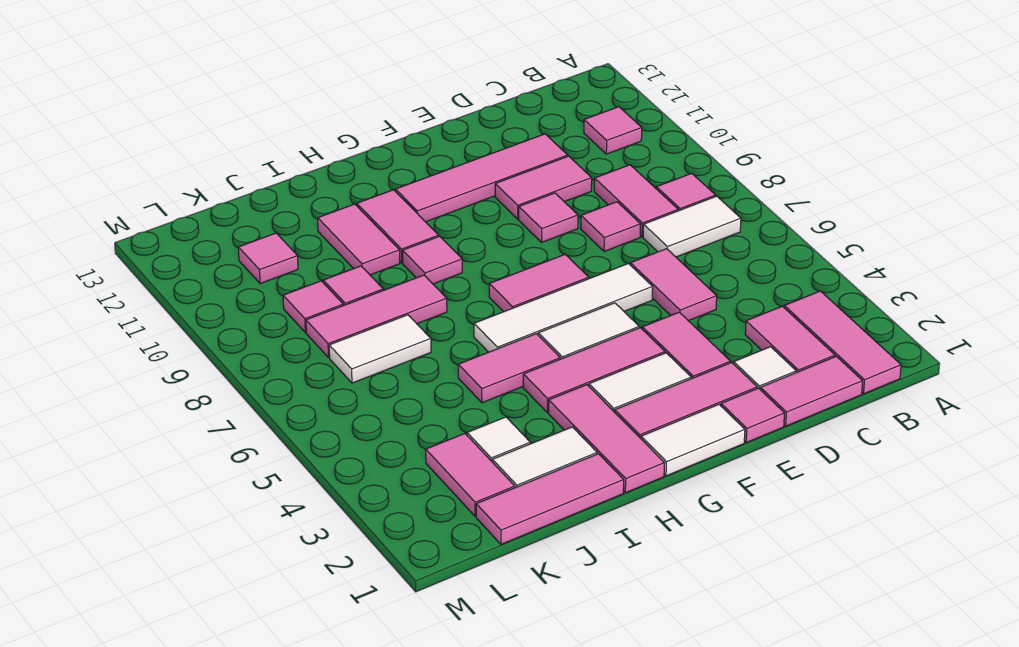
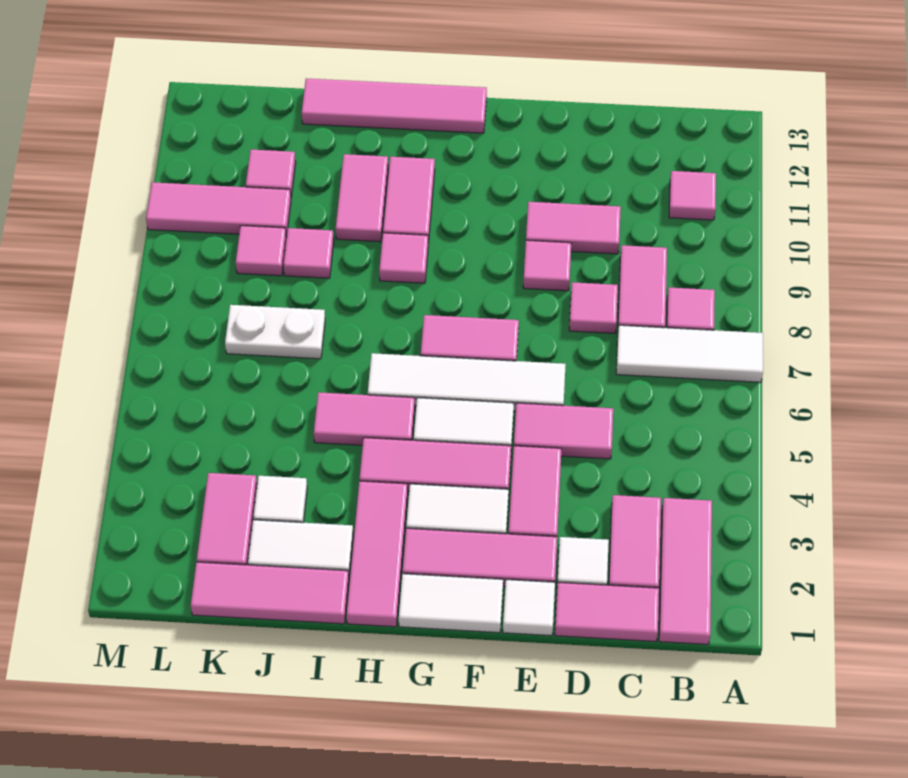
white 1x2 tile [643,196,741,257] -> white 1x3 tile [616,325,763,382]
pink 1x2 tile [630,249,717,321] -> pink 1x2 tile turned to [514,403,613,459]
pink 1x4 tile [395,134,568,222] -> pink 1x4 tile moved to [302,79,487,133]
pink 1x1 tile [721,388,785,443] -> white 1x1 tile [503,580,555,636]
pink 1x3 tile [306,275,447,357] -> pink 1x3 tile moved to [146,182,291,236]
white 1x2 tile [329,315,431,383] -> white 1x2 plate [225,305,325,359]

